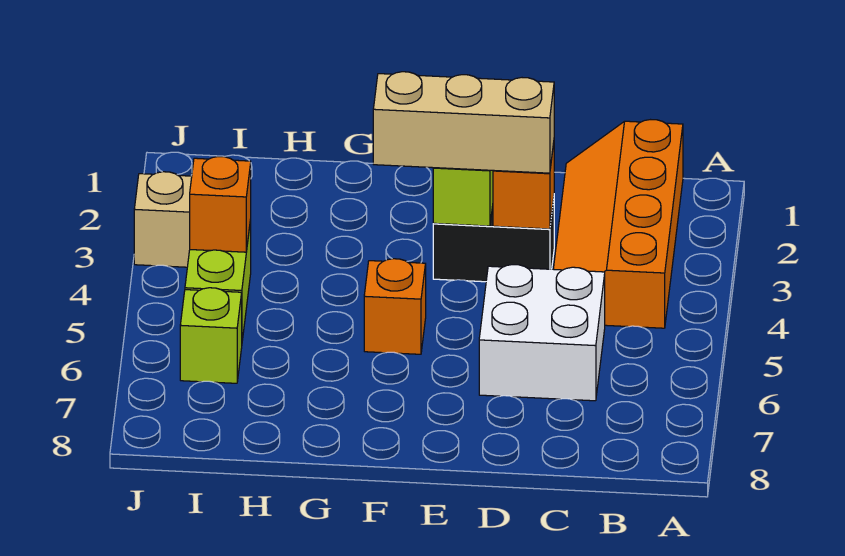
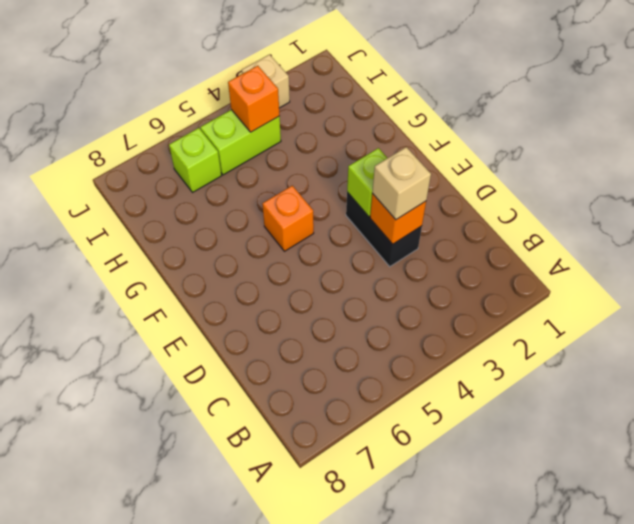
orange 2x4 slope [553,120,683,328] -> none
white 2x2 brick [479,265,605,401] -> none
tan 1x3 brick [373,72,554,173] -> tan 1x1 brick [372,147,431,220]

